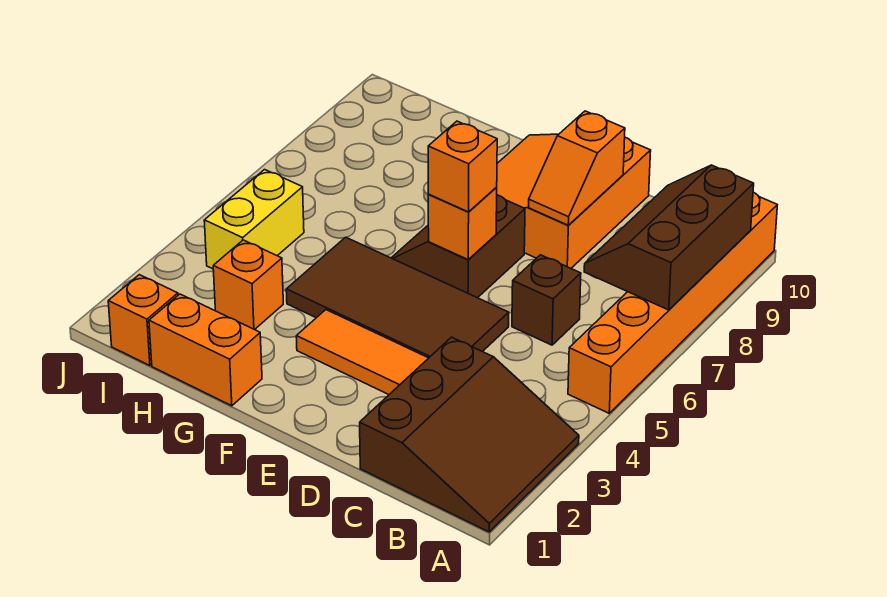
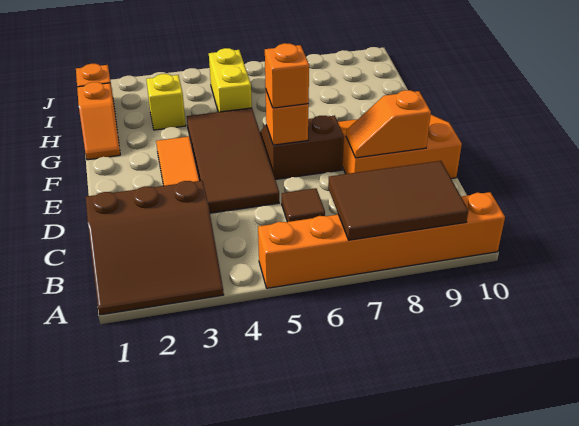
brown 2x3 slope [584,165,754,310] -> brown 2x3 tile [328,161,469,240]
brown 1x1 brick [512,255,581,345] -> brown 1x1 tile [282,188,325,222]
orange 1x2 brick [149,294,262,406] -> orange 1x2 slope [77,82,120,160]
orange 1x1 brick [213,240,283,330] -> yellow 1x1 brick [146,74,186,130]
yellow 1x2 brick [204,170,304,269] -> yellow 1x2 brick turned to [209,48,252,112]

